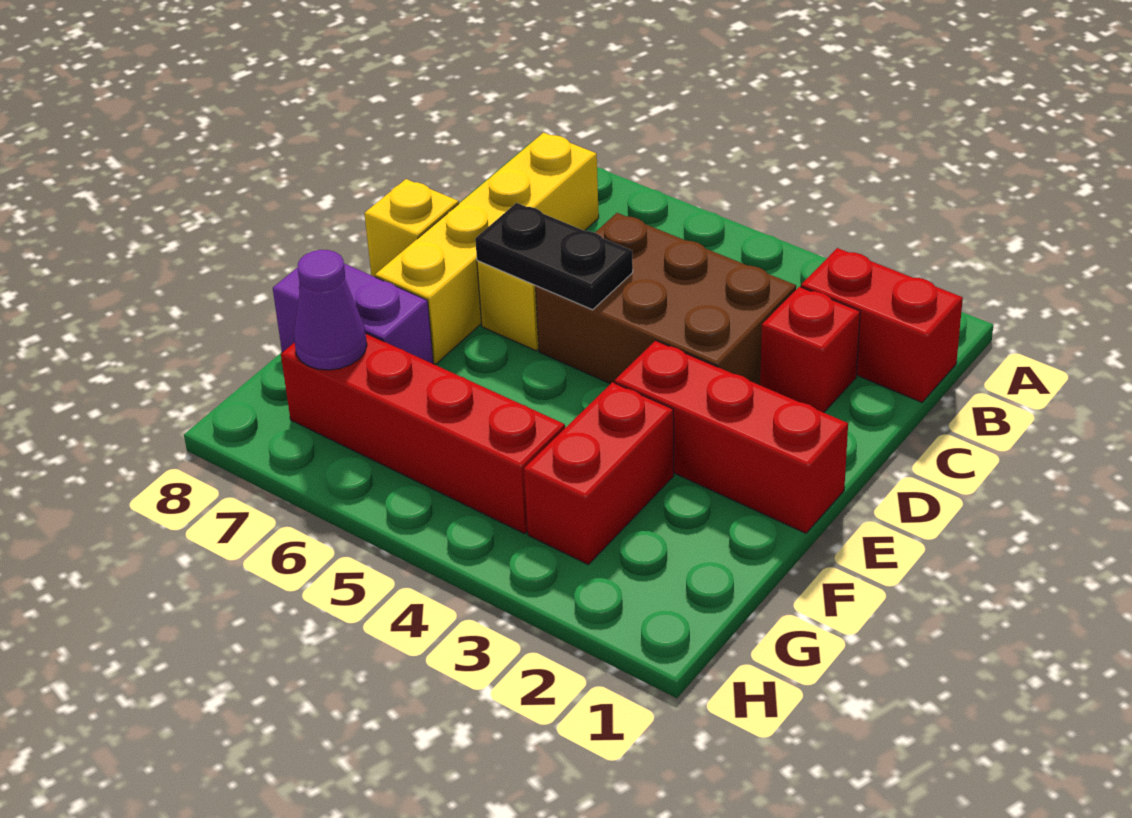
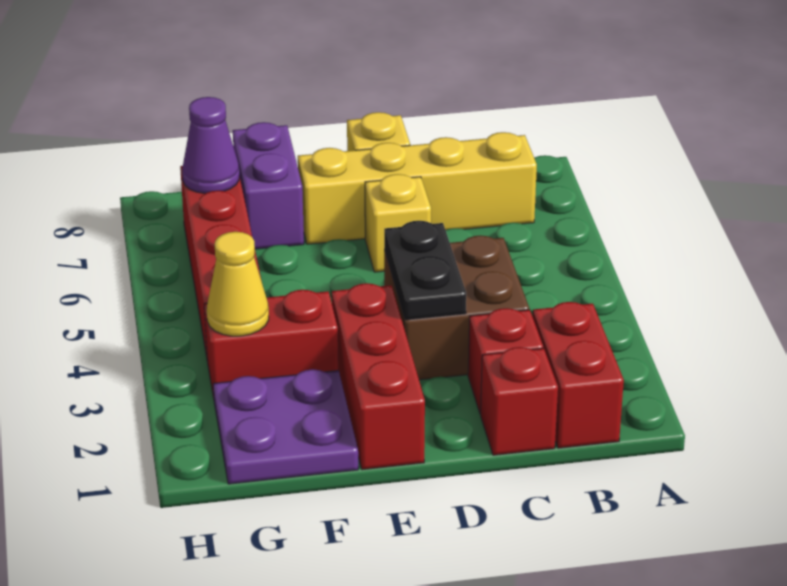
none -> red 1x1 brick [481,347,558,455]
brown 2x3 brick [536,213,796,385] -> brown 2x2 brick [384,235,529,380]
black 1x2 plate [475,203,633,310] -> black 1x2 plate moved to [384,221,466,320]
none -> purple 2x2 plate [213,369,358,484]
none -> yellow 1x1 cone [207,232,269,336]

